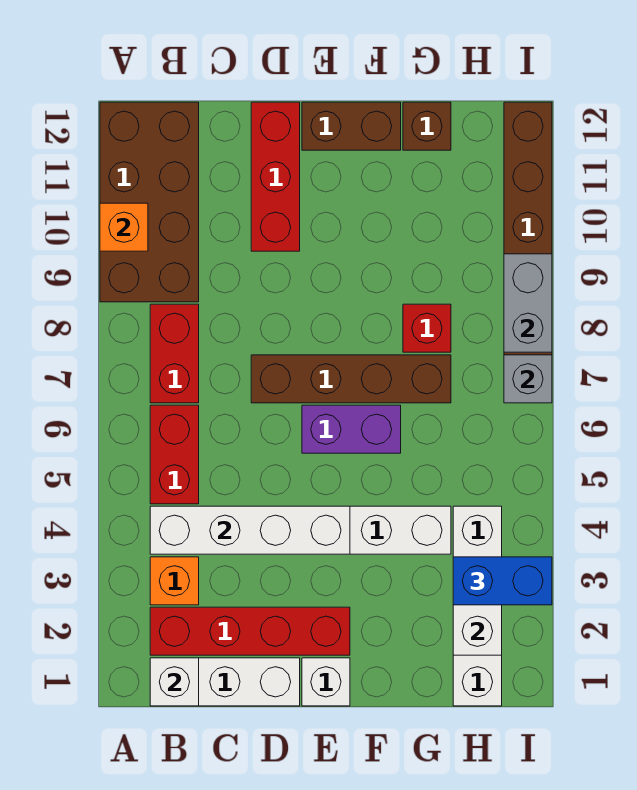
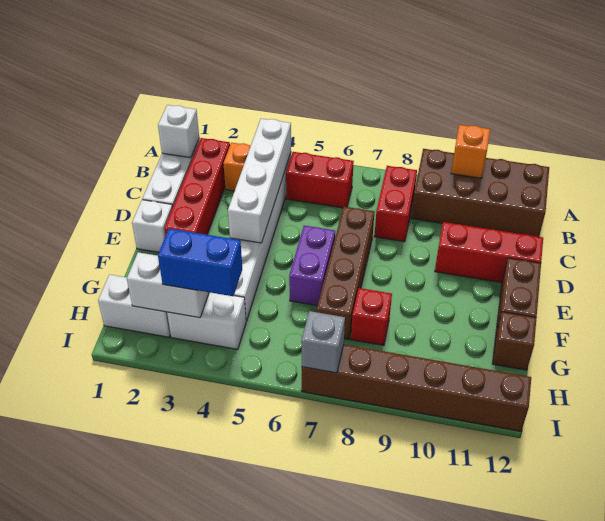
red 1x2 brick [150,304,199,403] -> red 1x2 brick turned to [374,166,417,242]
blue 1x2 brick [453,557,552,605] -> blue 1x2 brick turned to [158,229,242,296]
grey 1x2 brick [504,254,552,352] -> none

